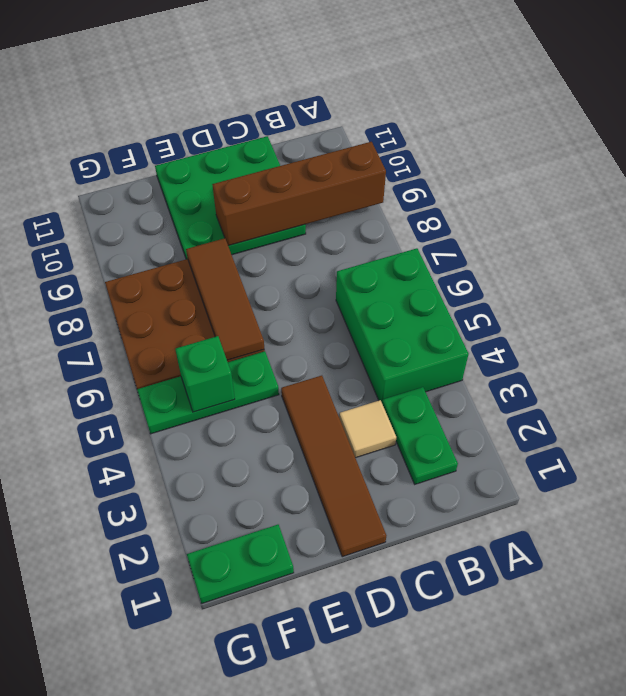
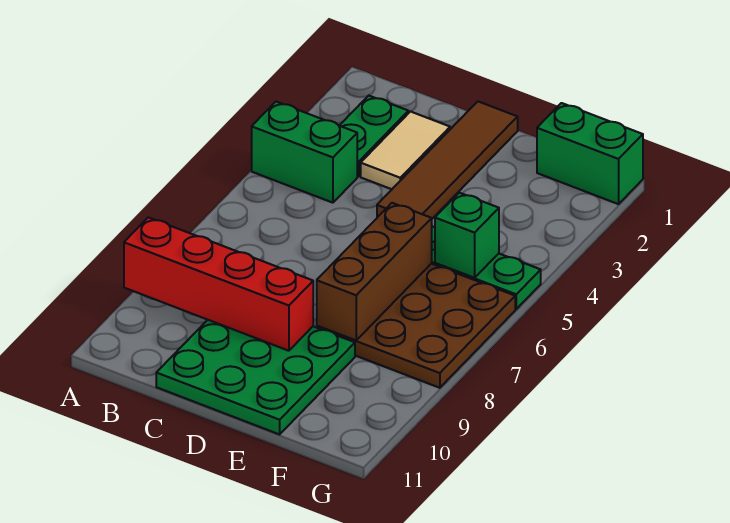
green 2x3 brick [336,248,469,402] -> green 1x2 brick [252,102,357,203]
brown 1x4 brick [212,142,386,246] -> red 1x4 brick [124,217,313,351]
tan 1x1 tile [339,400,396,458] -> tan 1x2 tile [361,111,450,189]
brown 1x3 tile [186,238,264,360] -> brown 1x3 brick [317,203,432,340]
green 1x2 plate [187,525,294,603] -> green 1x2 brick [537,103,643,204]

